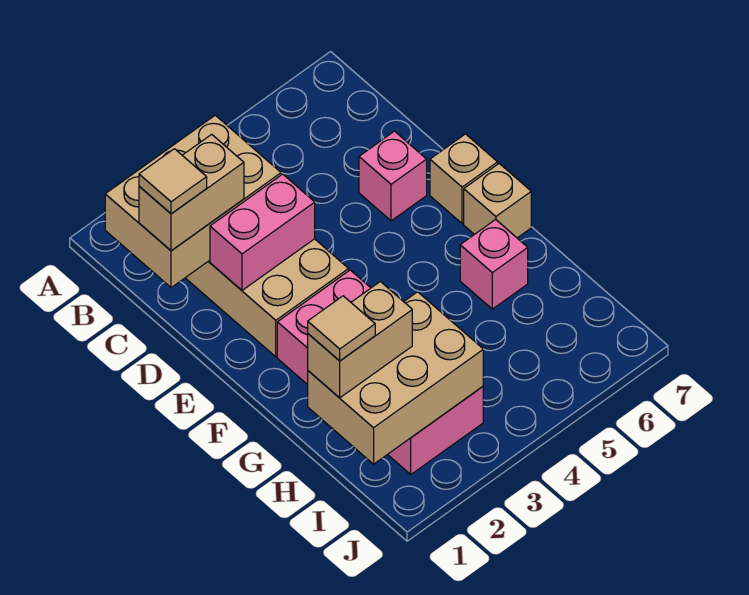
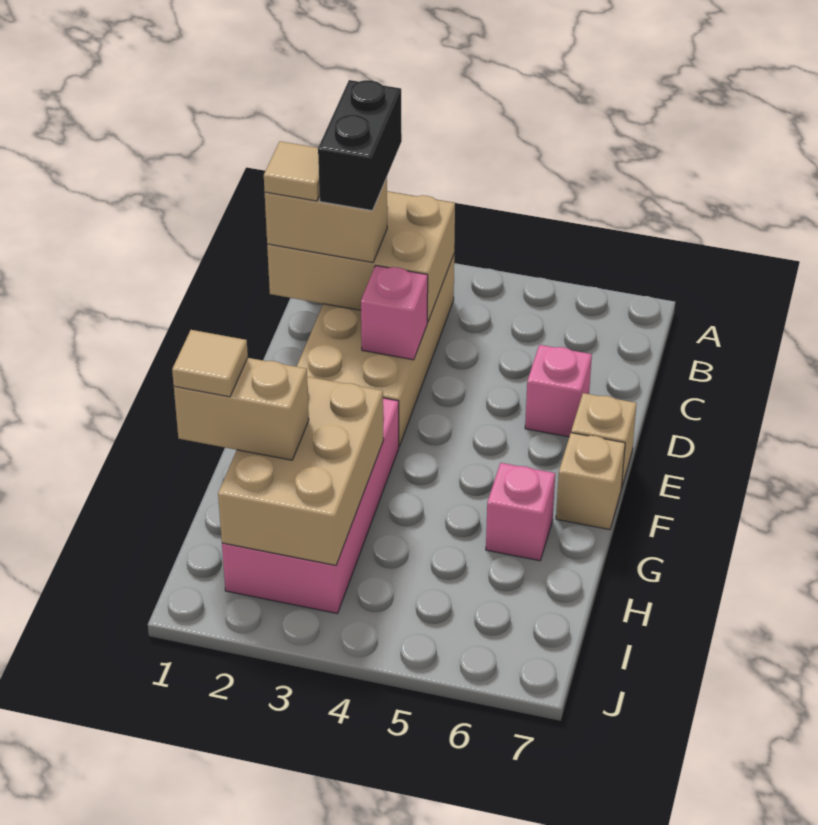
none -> black 1x2 brick [318,80,402,211]
pink 1x2 brick [210,174,315,290] -> pink 1x1 brick [361,265,428,360]
tan 2x3 brick [308,292,483,464] -> tan 2x3 brick turned to [218,377,384,565]

